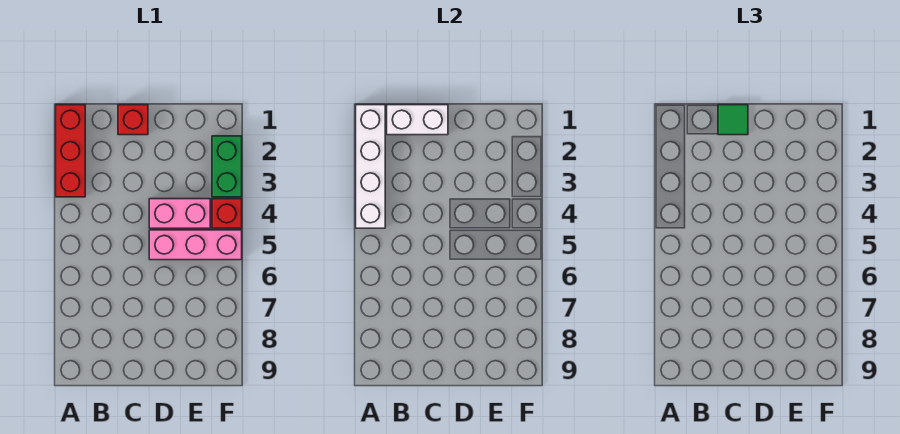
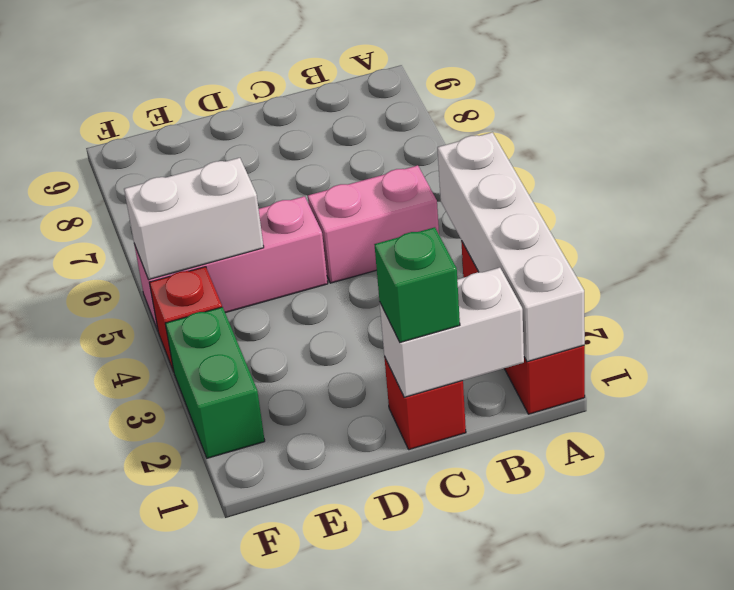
green 1x1 tile [718,105,748,135] -> green 1x1 brick [374,227,460,342]
pink 1x2 brick [149,199,210,228] -> pink 1x2 brick moved to [308,165,439,283]
none -> white 1x2 brick [124,158,264,280]

